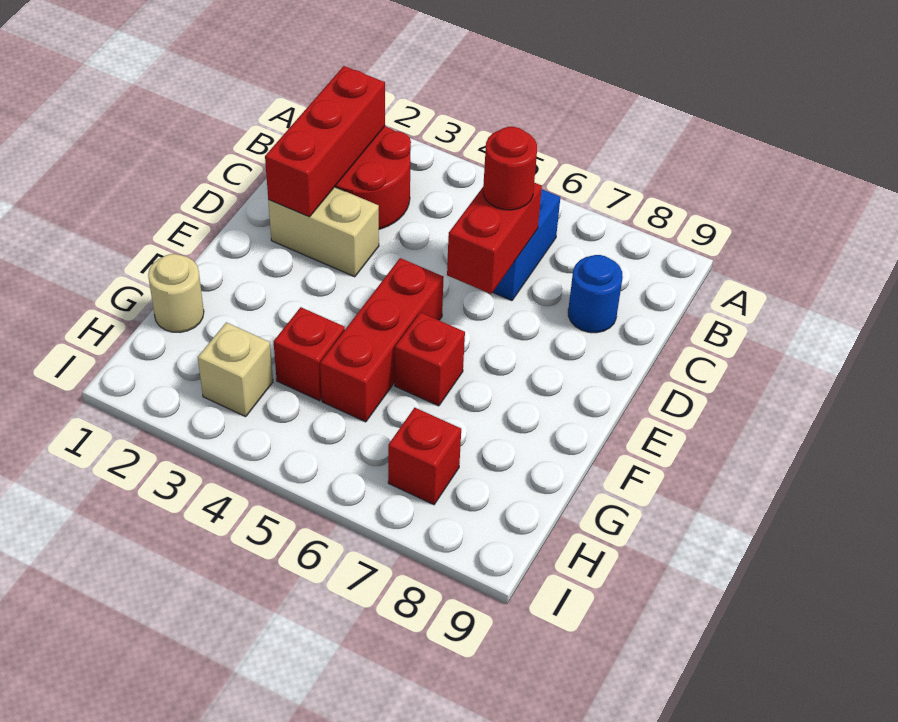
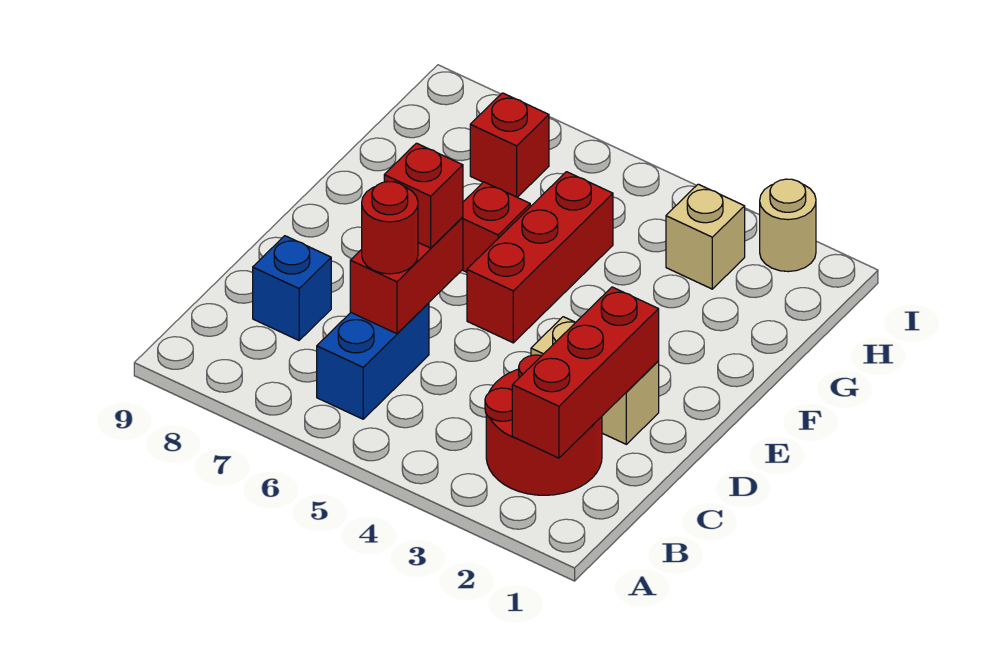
blue 1x1 round brick [568,255,623,333] -> blue 1x1 brick [253,236,331,340]
tan 1x1 round brick [148,254,204,332] -> tan 1x1 round brick moved to [760,179,816,272]
red 1x1 brick [274,307,345,401] -> red 1x1 brick moved to [384,143,463,248]

